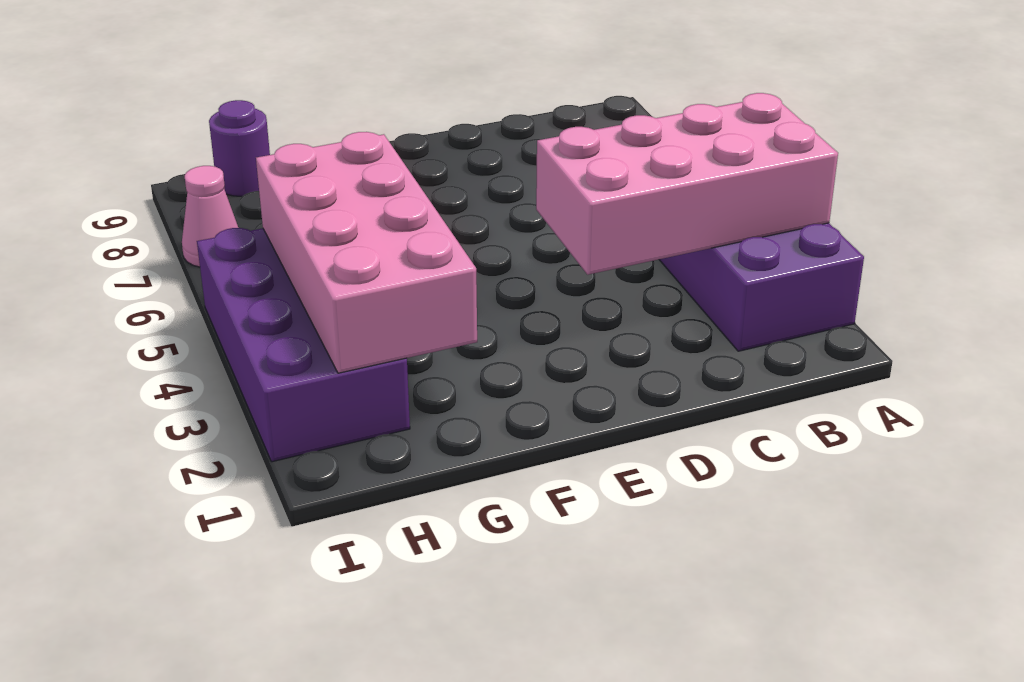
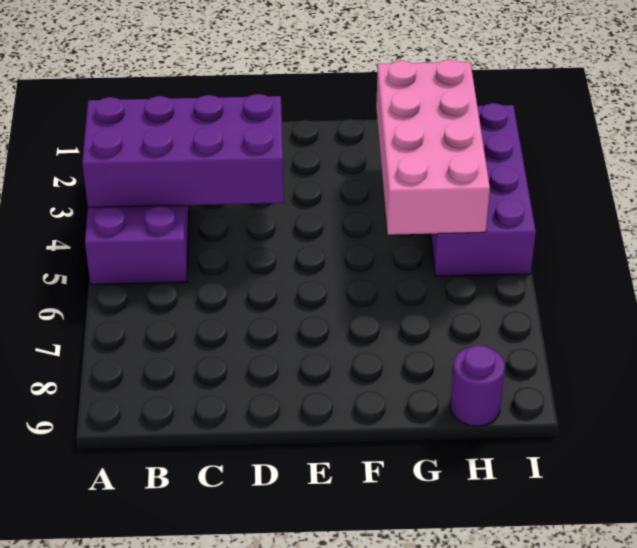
pink 2x4 brick [536,93,838,275] -> purple 2x4 brick [82,94,284,207]
pink 1x1 cone [182,166,238,267] -> none

